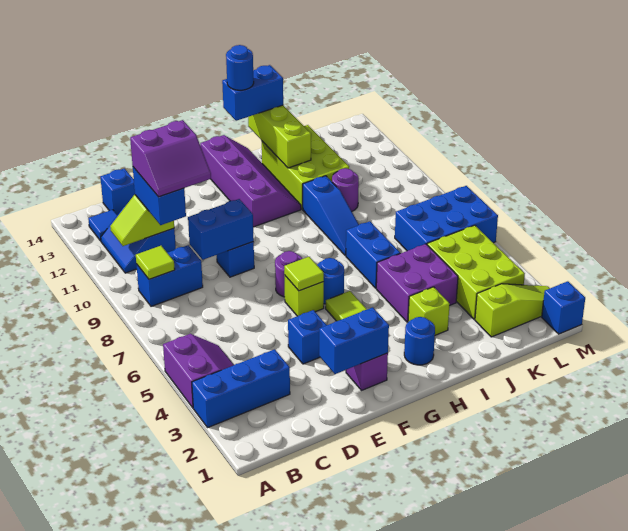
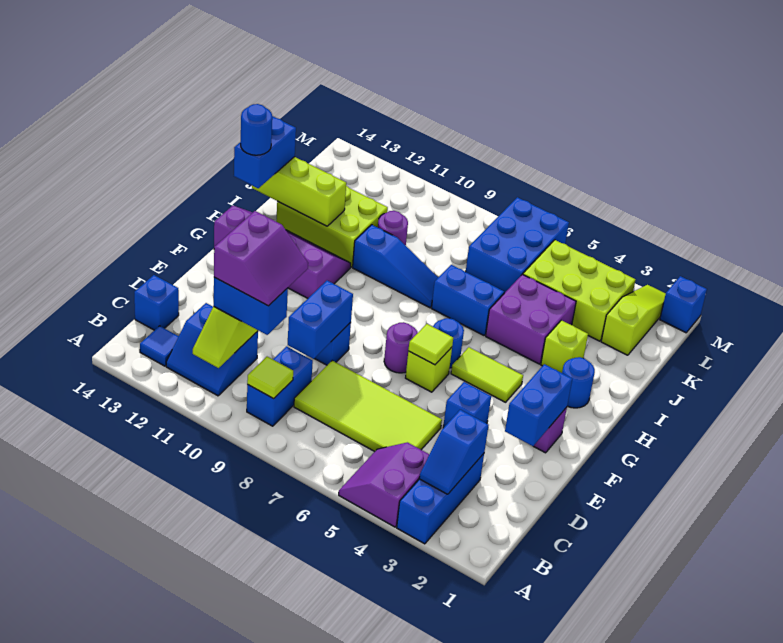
purple 2x2 slope [163,334,234,408] -> purple 2x2 slope turned to [339,442,429,527]
none -> blue 1x2 slope [419,410,489,494]
none -> lime 2x4 tile [294,361,442,452]

